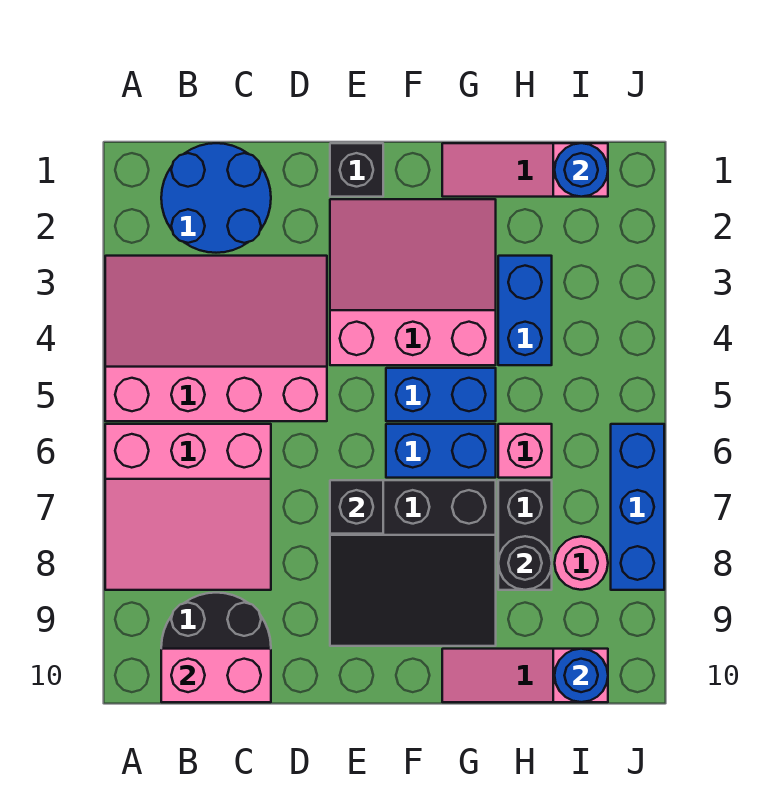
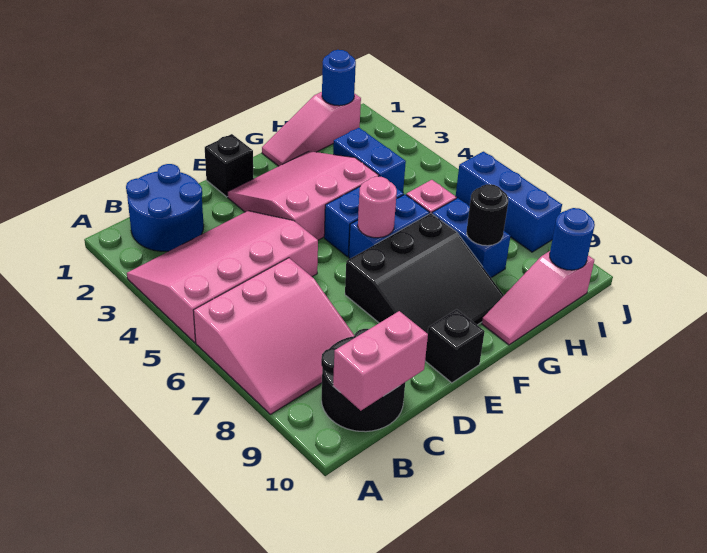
black 1x1 brick [330,480,383,534] -> black 1x1 brick moved to [425,309,485,383]
black 1x2 brick [498,480,552,590] -> blue 1x2 brick [432,198,510,278]
pink 1x1 round brick [555,536,608,590] -> pink 1x1 round brick moved to [358,176,397,238]

